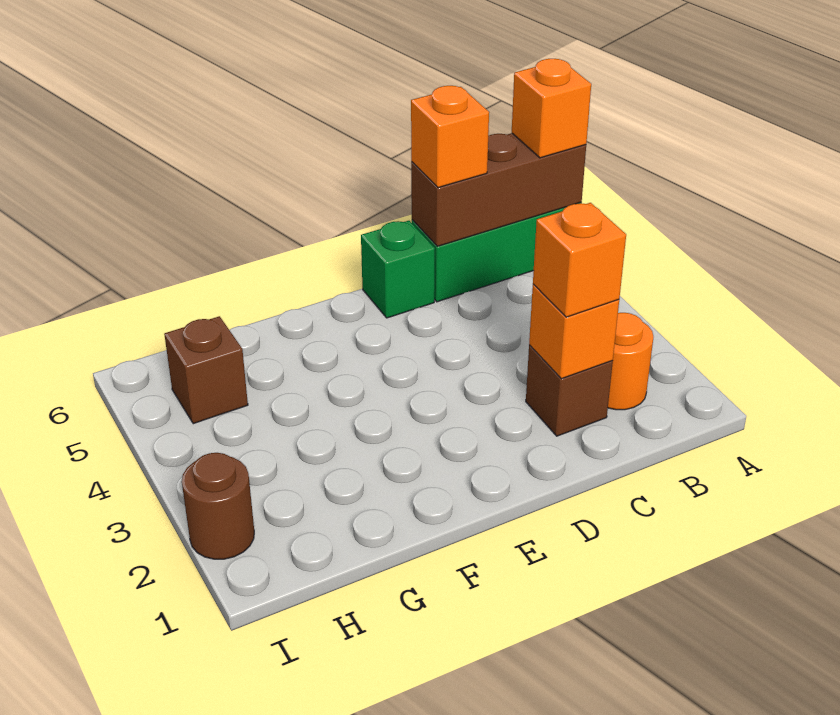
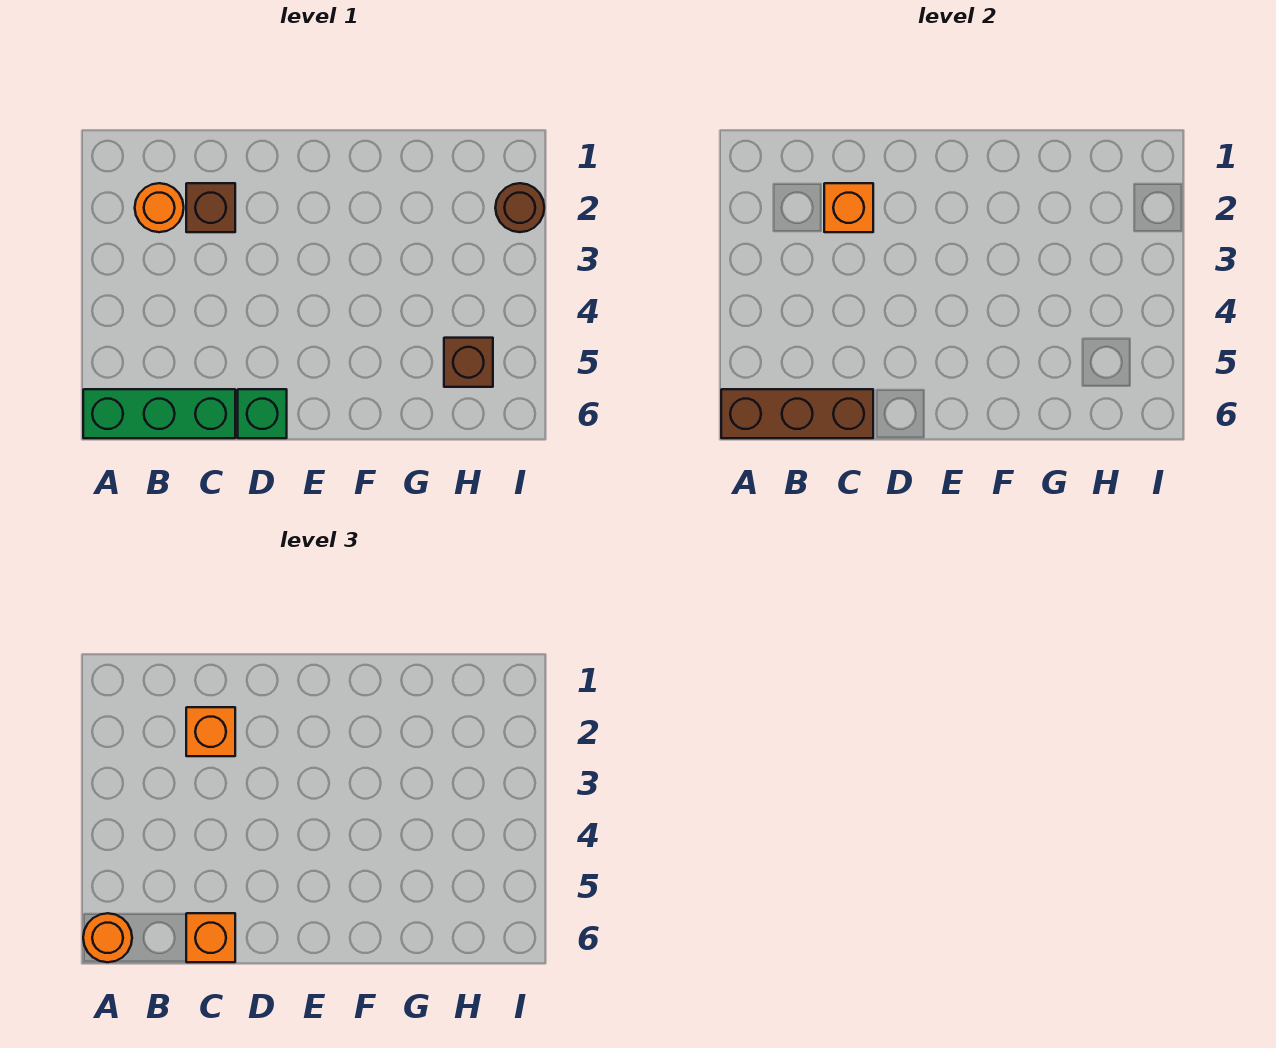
orange 1x1 brick [512,59,591,158] -> orange 1x1 round brick [83,913,132,962]

